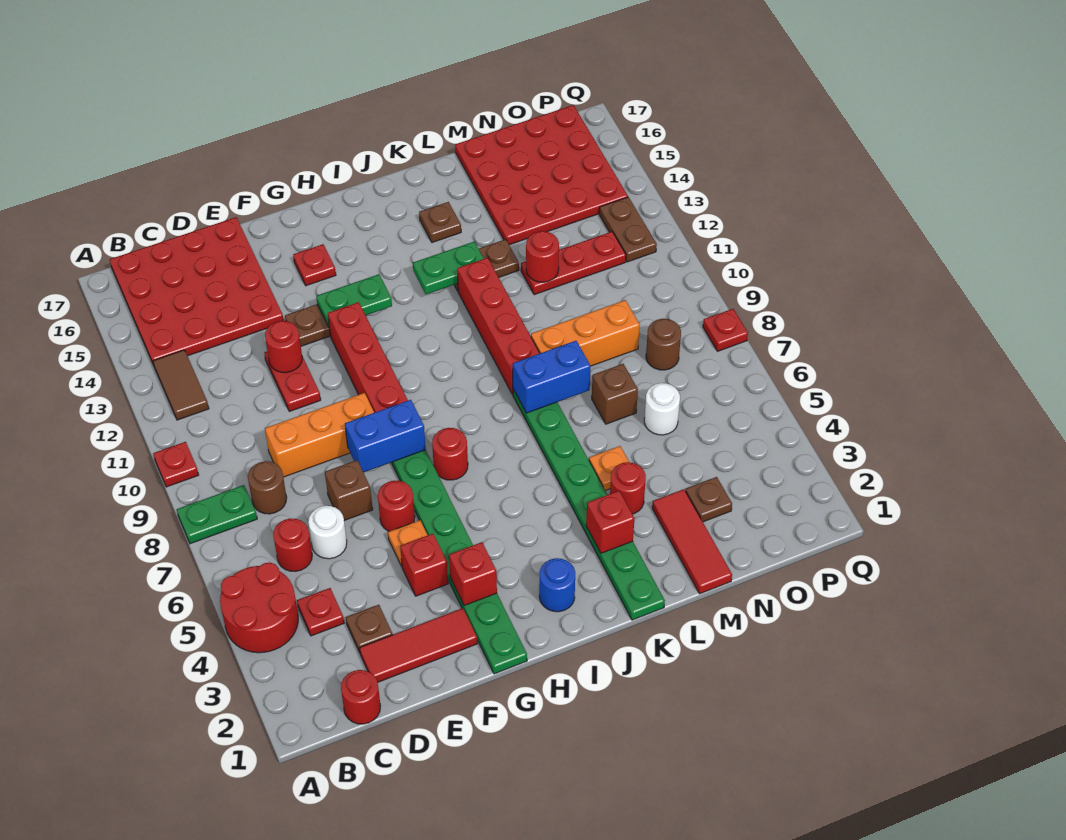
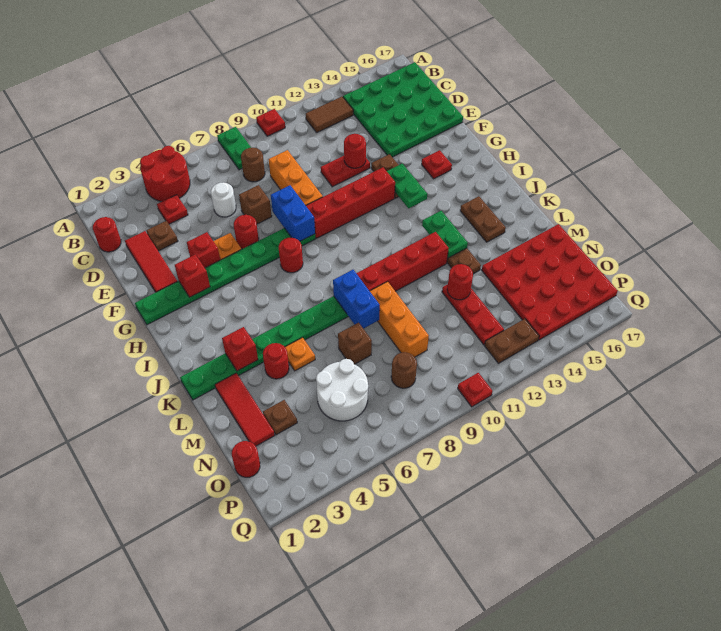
red 4x4 plate [110,217,284,365] -> green 4x4 plate [343,62,463,157]
red 1x1 round brick [273,518,312,571] -> red 1x1 round brick moved to [232,441,260,477]
blue 1x1 round brick [539,558,575,612] -> none
brown 1x1 plate [419,202,461,243] -> brown 1x2 plate [460,196,506,242]
red 1x3 tile [652,489,732,594] -> red 1x3 tile turned to [215,373,275,446]
white 1x1 round brick [644,383,680,435] -> white 2x2 round brick [316,359,368,421]
red 1x1 plate [703,309,748,351] -> red 1x1 plate moved to [458,373,493,407]

